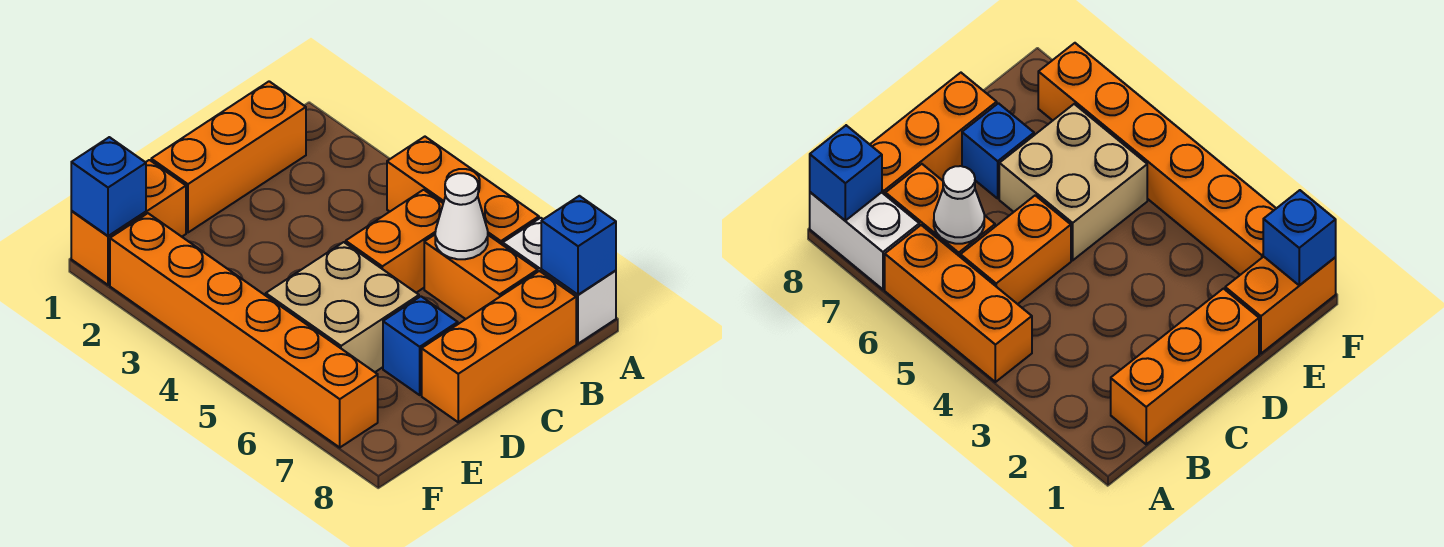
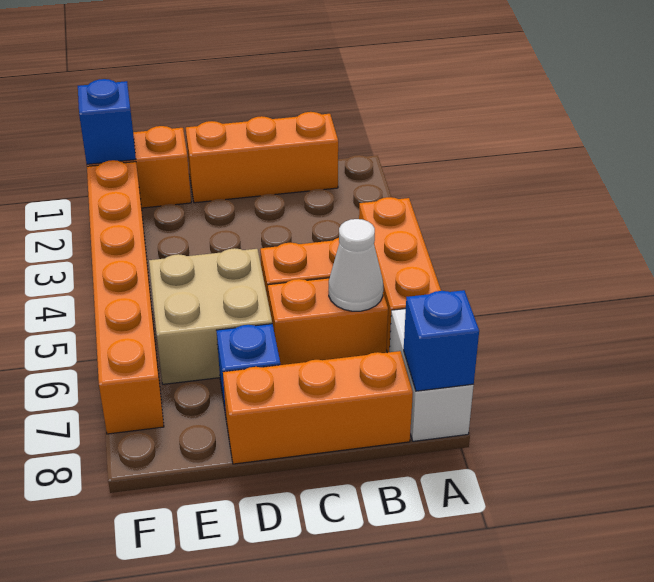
orange 1x2 brick [424,235,538,319] -> orange 1x2 brick turned to [268,278,388,365]

